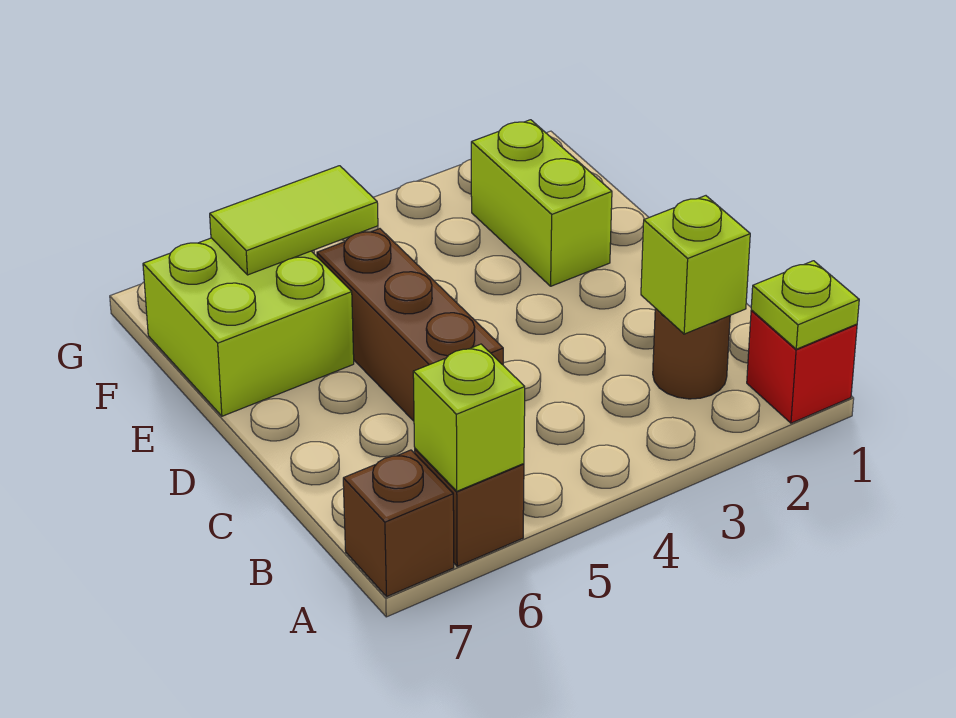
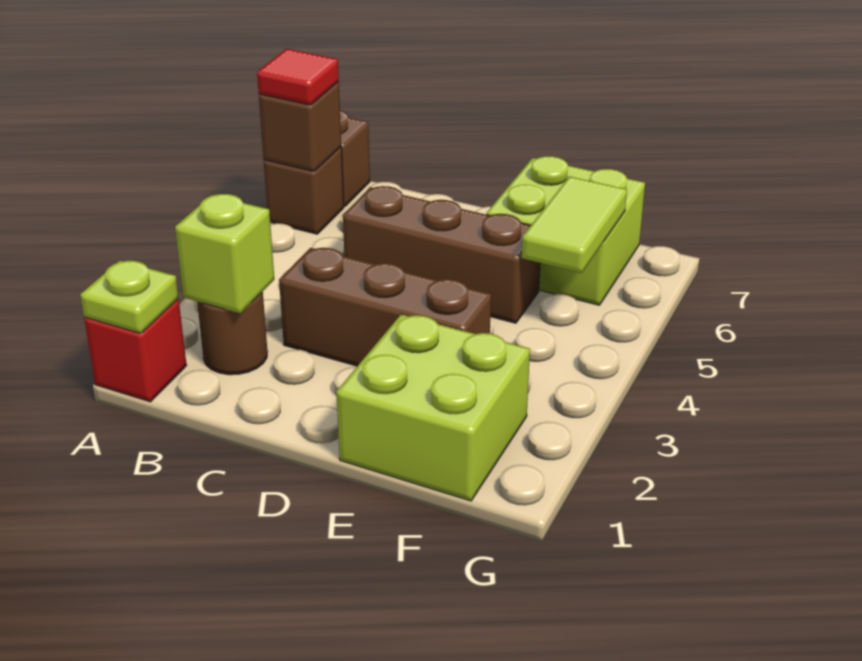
lime 1x1 brick [413,344,525,491] -> brown 1x1 brick [259,82,341,171]
none -> red 1x1 tile [257,49,339,105]
none -> brown 1x3 brick [279,248,491,366]
lime 1x2 brick [471,120,612,286] -> lime 2x2 brick [336,314,530,501]

